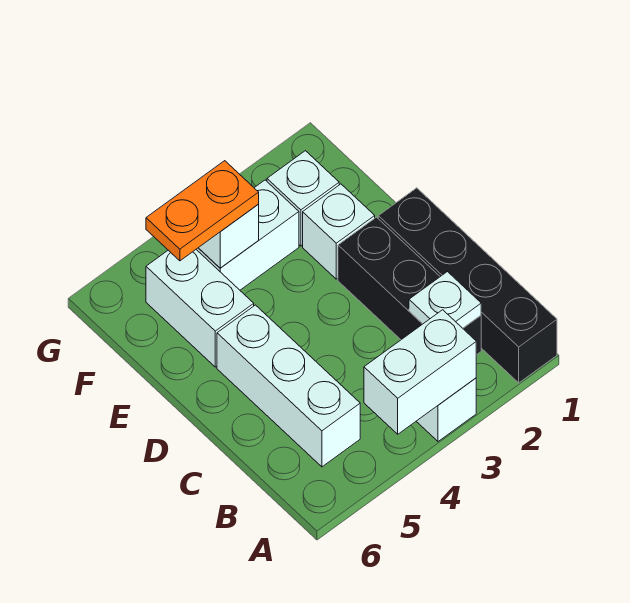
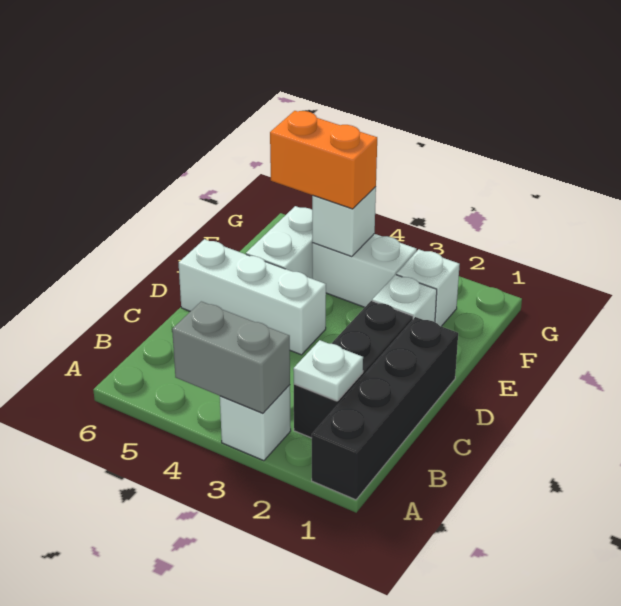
white 1x2 brick [364,310,476,434] -> grey 1x2 brick [172,301,290,413]
white 1x3 brick [217,305,360,467] -> white 1x3 brick turned to [179,239,326,355]
orange 1x2 plate [146,161,259,261] -> orange 1x2 brick [270,111,377,209]

